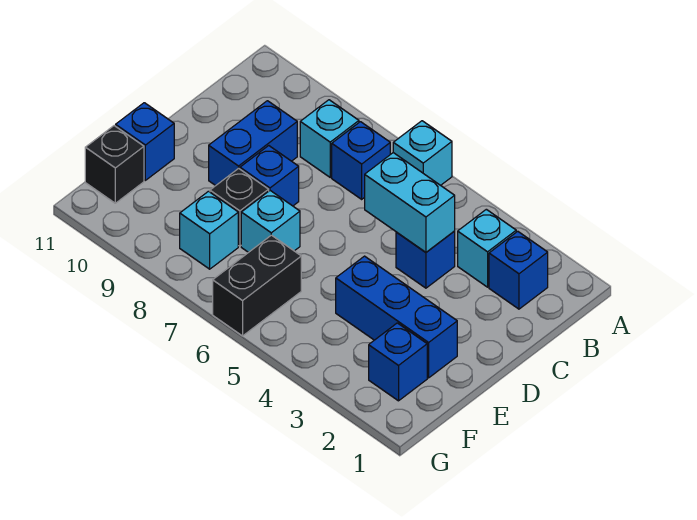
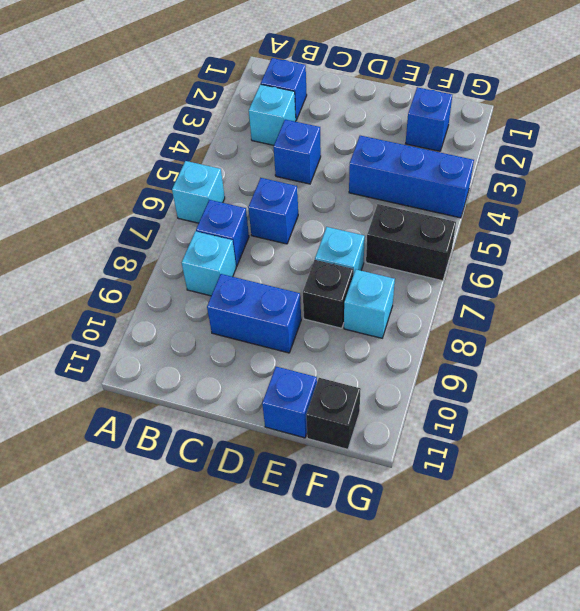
cyan 1x2 brick [365,153,455,252] -> none
blue 1x1 brick [240,146,299,206] -> blue 1x1 brick moved to [248,178,298,244]
blue 1x3 brick [336,256,457,378] -> blue 1x3 brick turned to [349,136,474,218]

